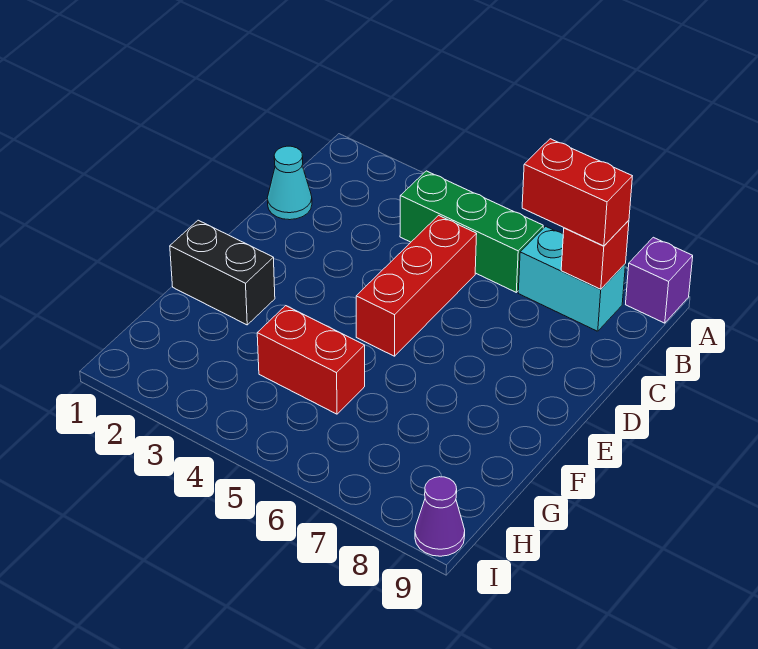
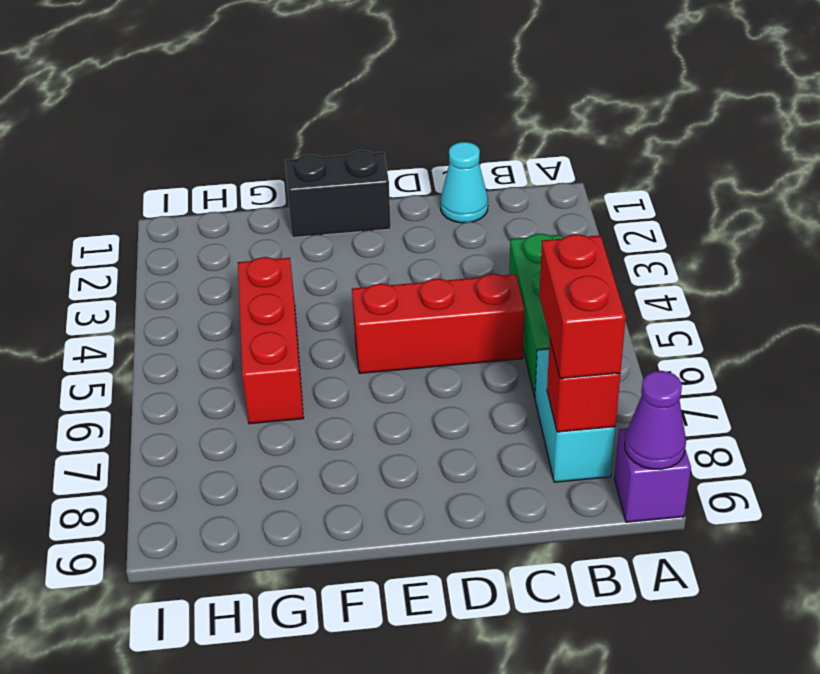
black 1x2 brick [170,220,275,325] -> black 1x2 brick turned to [285,150,391,238]
red 1x2 brick [257,306,365,414] -> red 1x3 brick [238,257,304,424]
purple 1x1 cone [415,477,465,556] -> purple 1x1 cone moved to [625,371,686,469]

